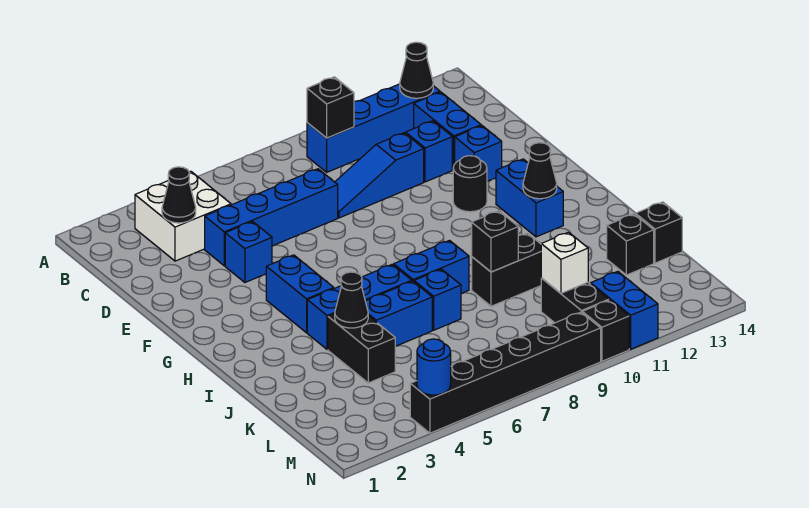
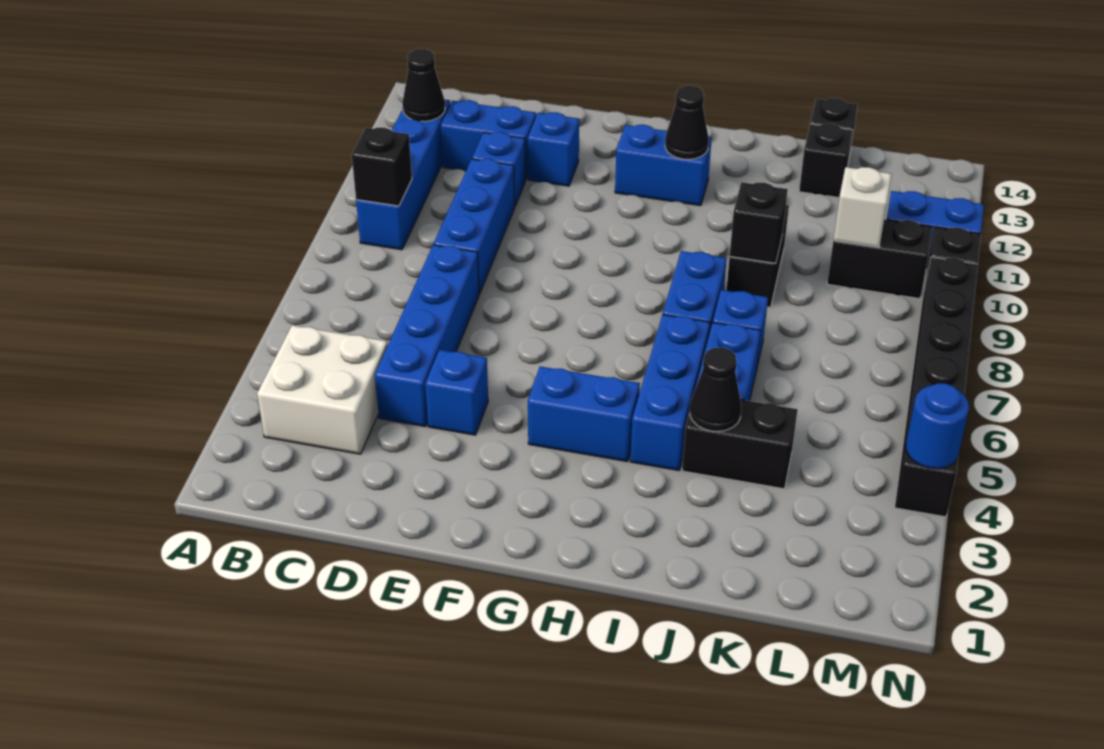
black 1x1 cone [162,167,196,223] -> none
blue 1x3 slope [335,133,424,218] -> blue 1x3 brick [434,159,515,294]
black 1x1 round brick [453,156,487,212] -> none

